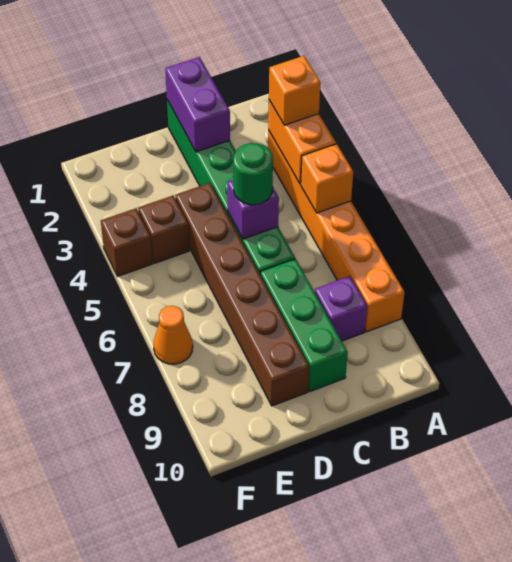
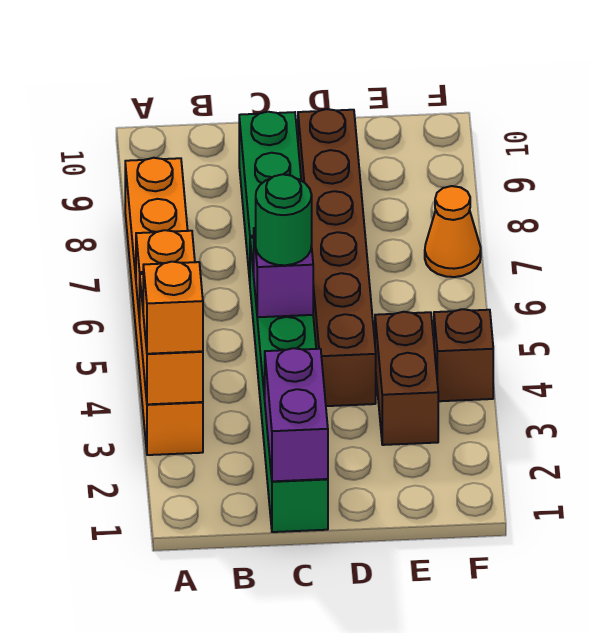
purple 1x1 brick [315,276,367,341] -> none
brown 1x1 brick [138,196,189,263] -> brown 1x2 brick [375,312,438,445]

